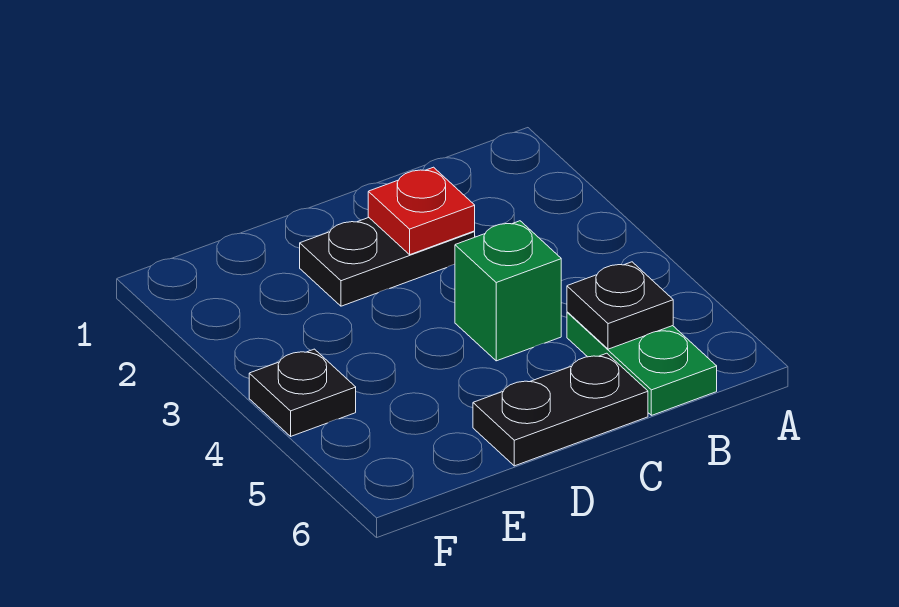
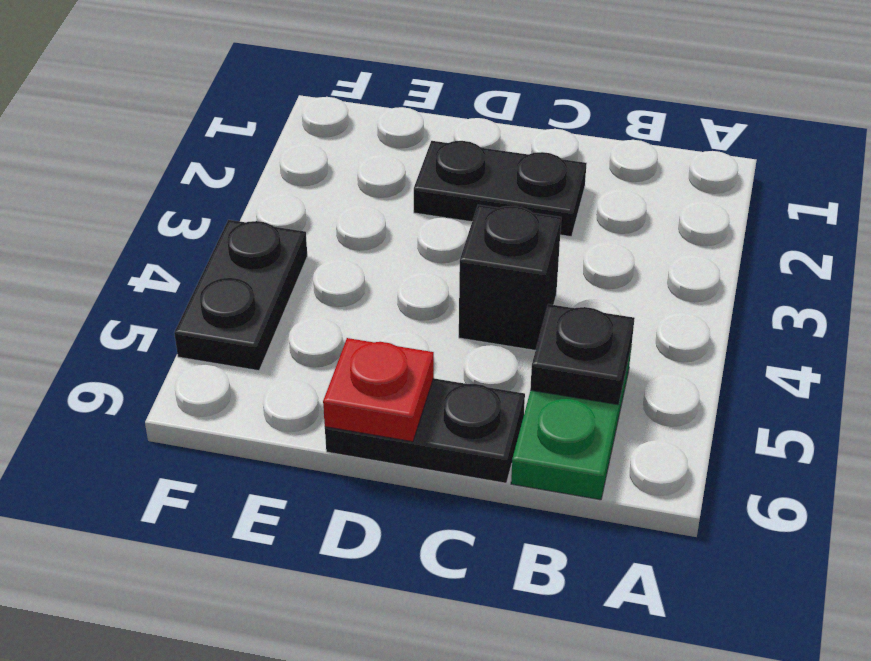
red 1x1 plate [368,167,475,254] -> red 1x1 plate moved to [323,338,434,442]
green 1x1 brick [455,221,561,361] -> black 1x1 brick [459,205,561,350]
black 1x1 plate [249,349,356,436] -> black 1x2 plate [174,220,307,371]

